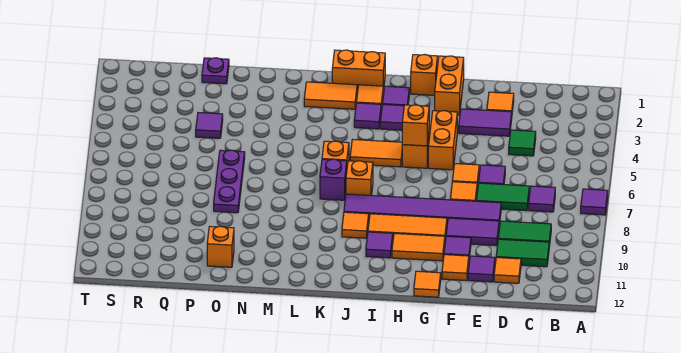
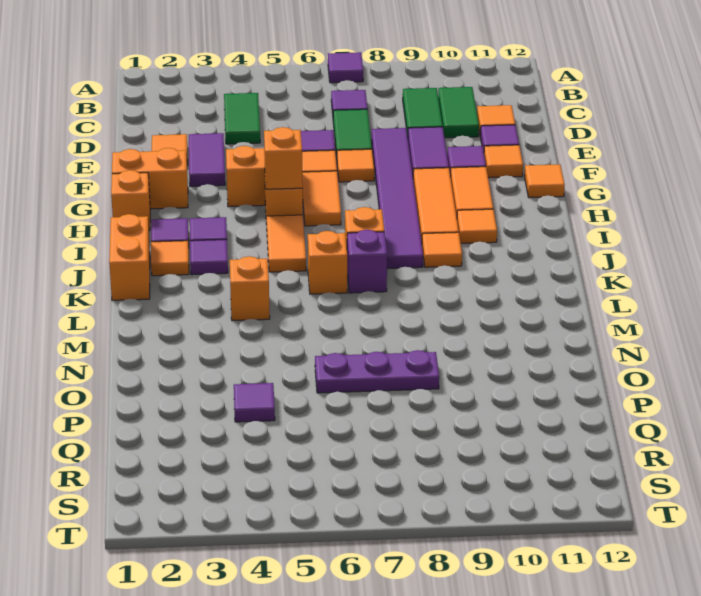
green 1x1 tile [509,130,536,156] -> green 1x2 tile [224,93,260,144]
purple 1x1 tile [366,232,393,258] -> orange 1x1 tile [457,209,497,243]
orange 1x2 tile [304,82,357,109] -> orange 1x2 tile moved to [302,171,341,226]
orange 1x1 brick [207,226,234,267] -> orange 1x1 brick moved to [230,256,270,321]
purple 1x1 plate [202,58,229,84] -> none

